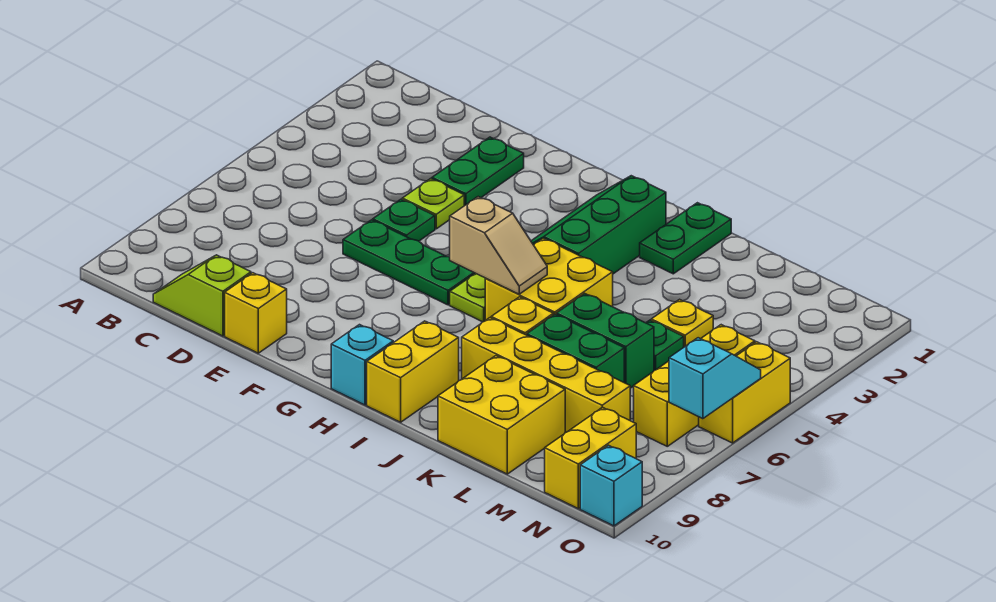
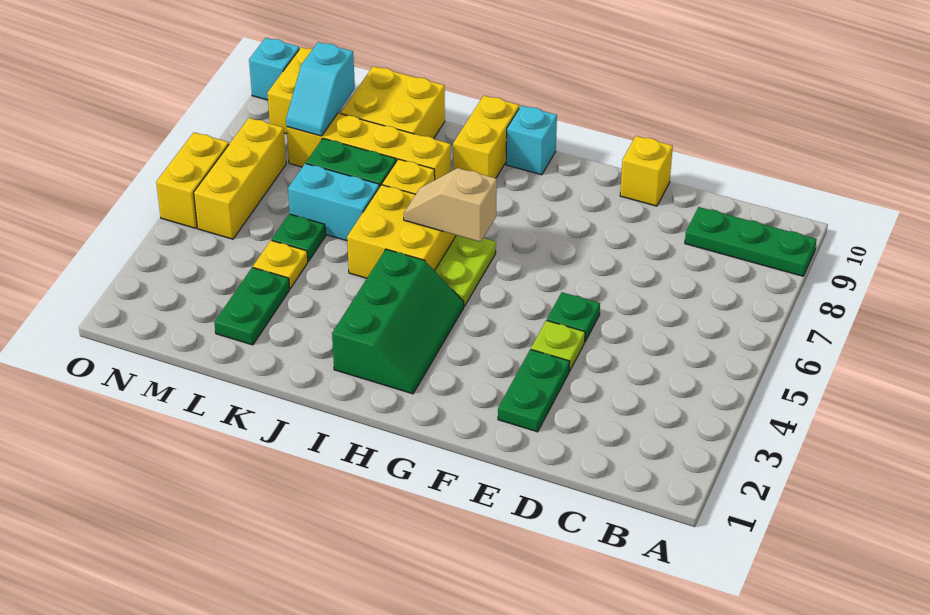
lime 1x2 slope [153,255,251,336] -> none
green 1x3 plate [343,220,475,305] -> green 1x3 plate moved to [685,207,817,276]
green 1x2 plate [640,203,731,274] -> green 1x2 plate moved to [214,267,290,345]
green 1x2 brick [557,293,654,388] -> cyan 1x2 brick [288,163,379,241]
cyan 1x2 slope [669,338,761,419] -> cyan 1x2 slope moved to [286,42,355,136]

